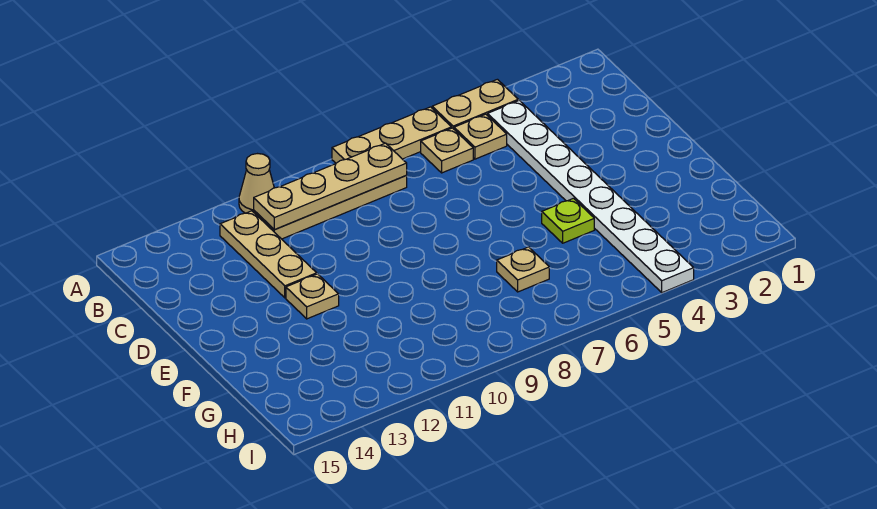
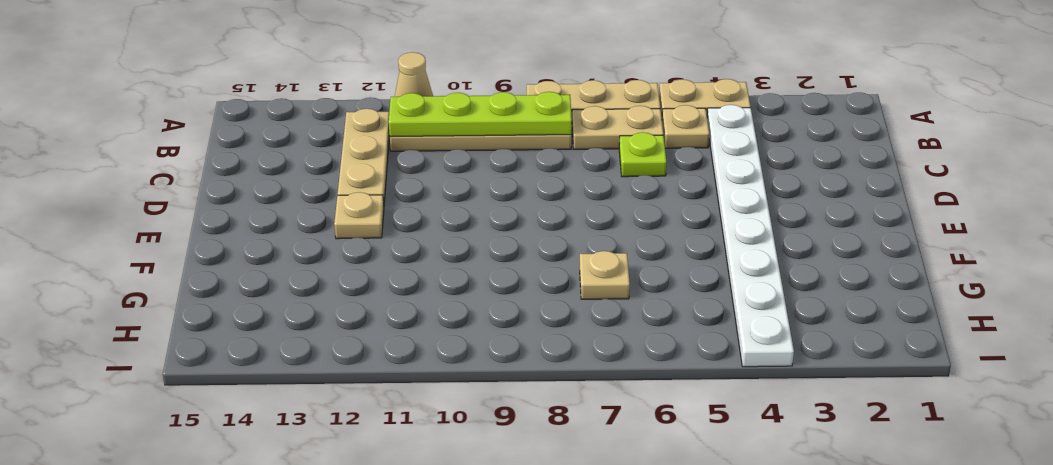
tan 1x1 plate [421,128,473,173] -> tan 1x2 plate [572,106,663,149]
tan 1x4 plate [254,143,407,230] -> lime 1x4 plate [389,92,572,137]
lime 1x1 plate [542,198,594,243] -> lime 1x1 plate moved to [619,132,666,177]

